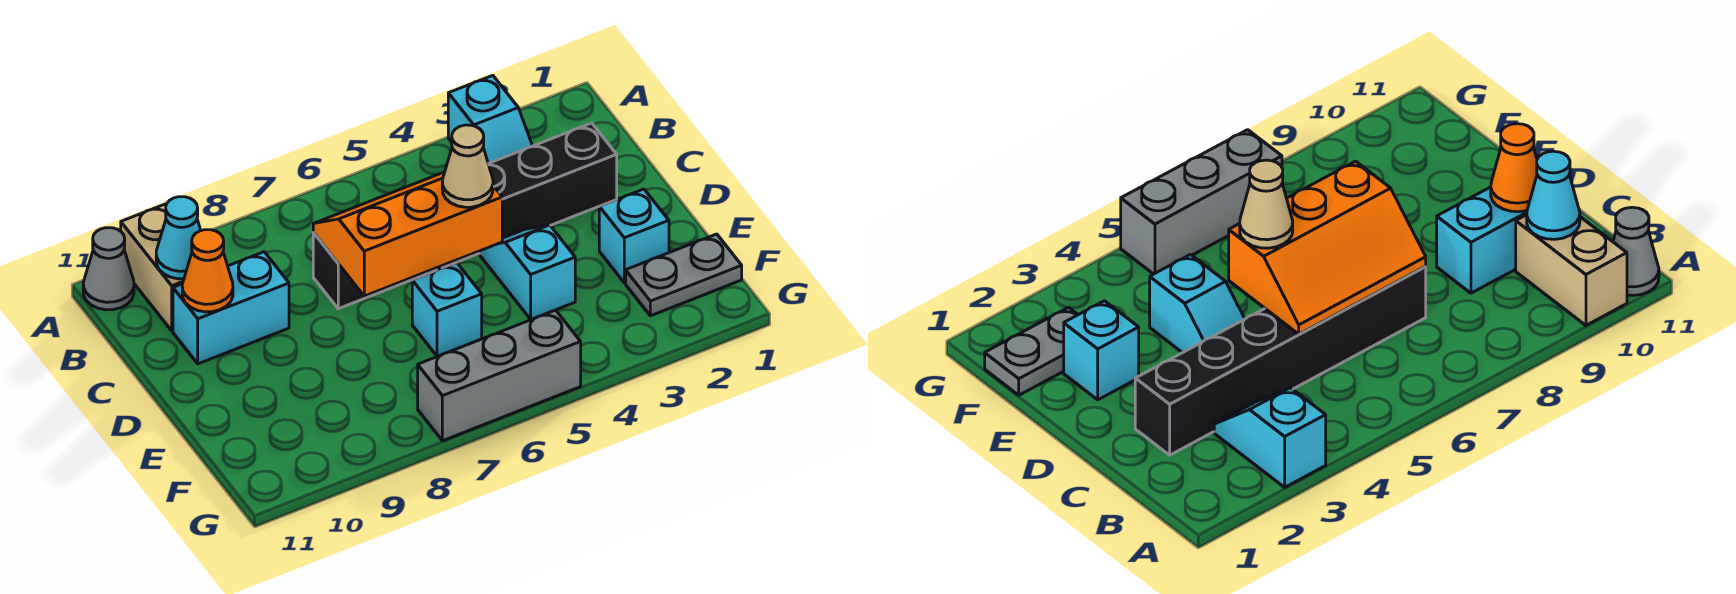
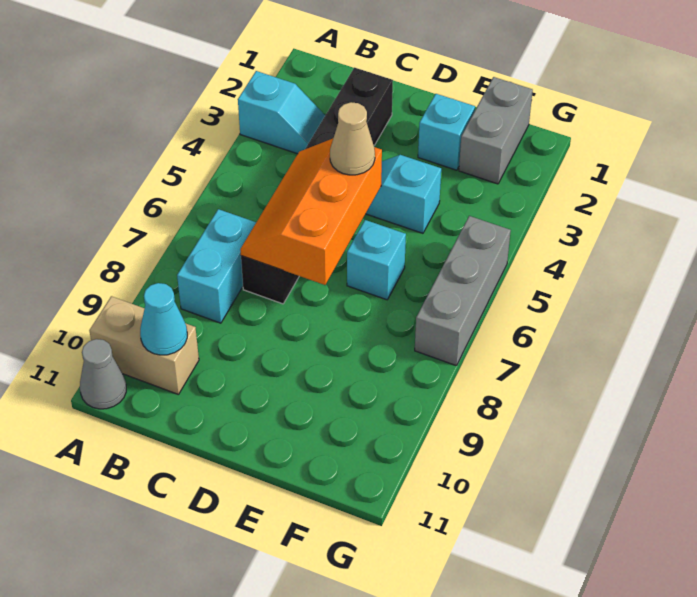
cyan 1x2 brick [173,252,289,364] -> cyan 1x2 brick moved to [177,209,256,323]
orange 1x1 cone [182,230,233,312] -> none
grey 1x2 plate [626,234,742,316] -> grey 1x2 brick [459,77,533,184]

